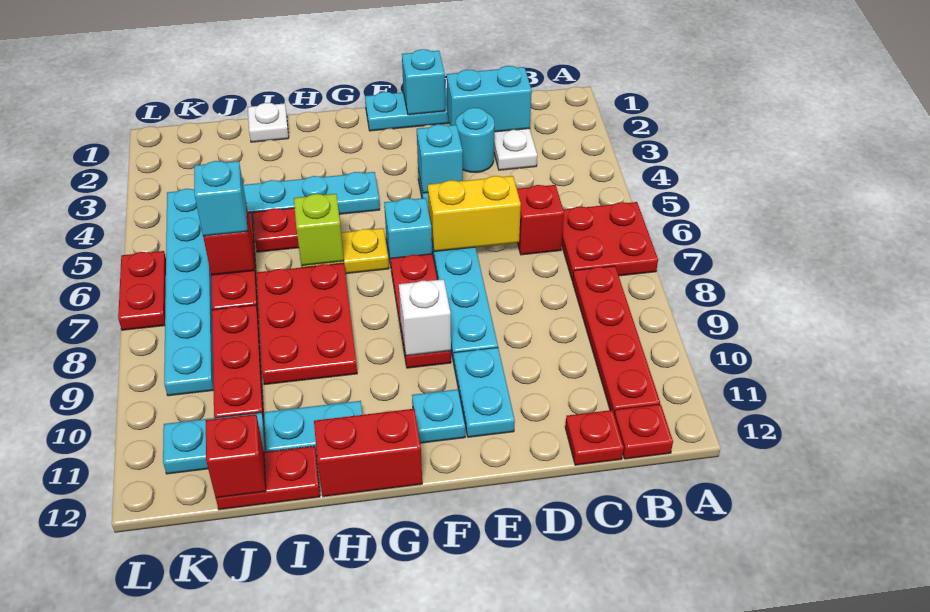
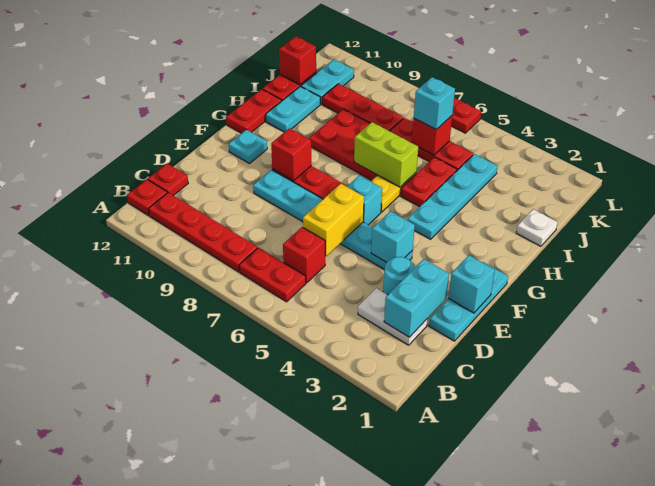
red 2x2 plate [562,202,658,281] -> red 1x2 plate [239,248,306,302]
cyan 1x2 plate [454,348,515,437] -> none
white 1x1 brick [399,279,451,356] -> red 1x1 brick [271,128,311,181]
red 1x2 brick [314,409,422,497] -> red 1x2 plate [226,89,282,133]
lime 1x1 brick [294,194,344,266] -> lime 1x2 brick [354,122,418,187]
cyan 1x6 plate [164,189,214,396] -> none

